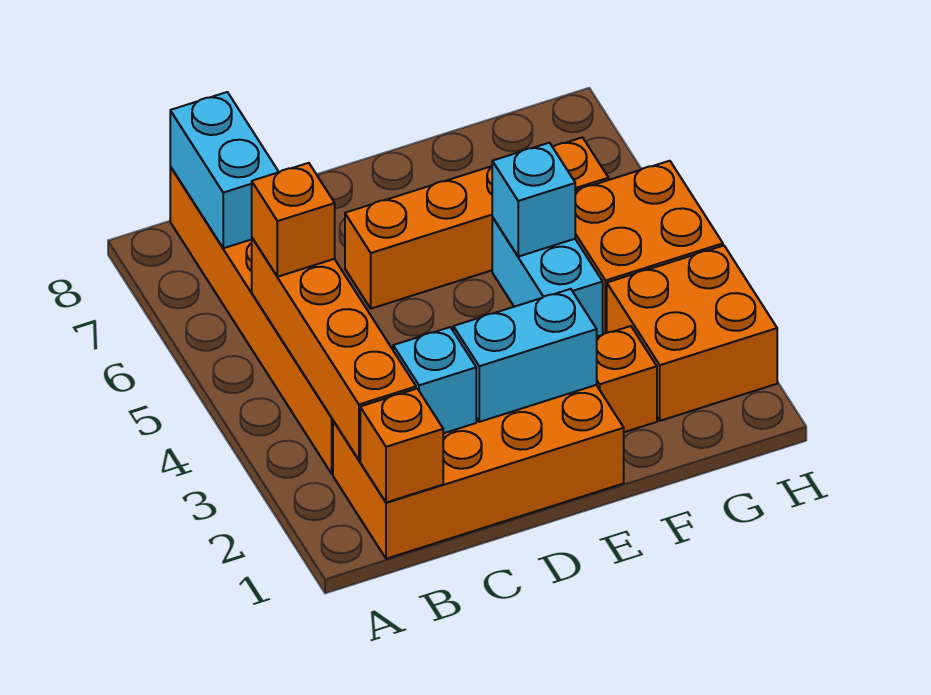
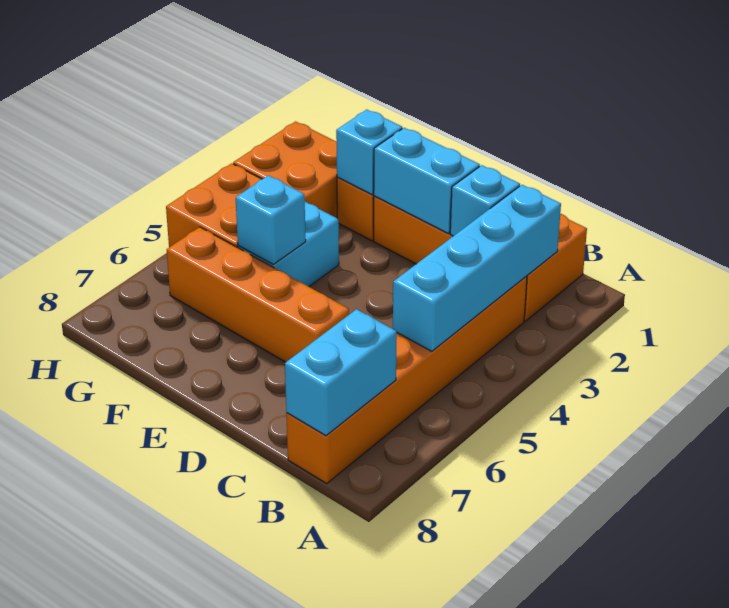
orange 1x1 brick [360,389,443,502] -> none
orange 1x4 brick [252,238,416,460] -> cyan 1x4 brick [393,185,561,351]
orange 1x1 brick [252,163,335,277] -> none
none -> cyan 1x1 brick [336,110,402,195]

